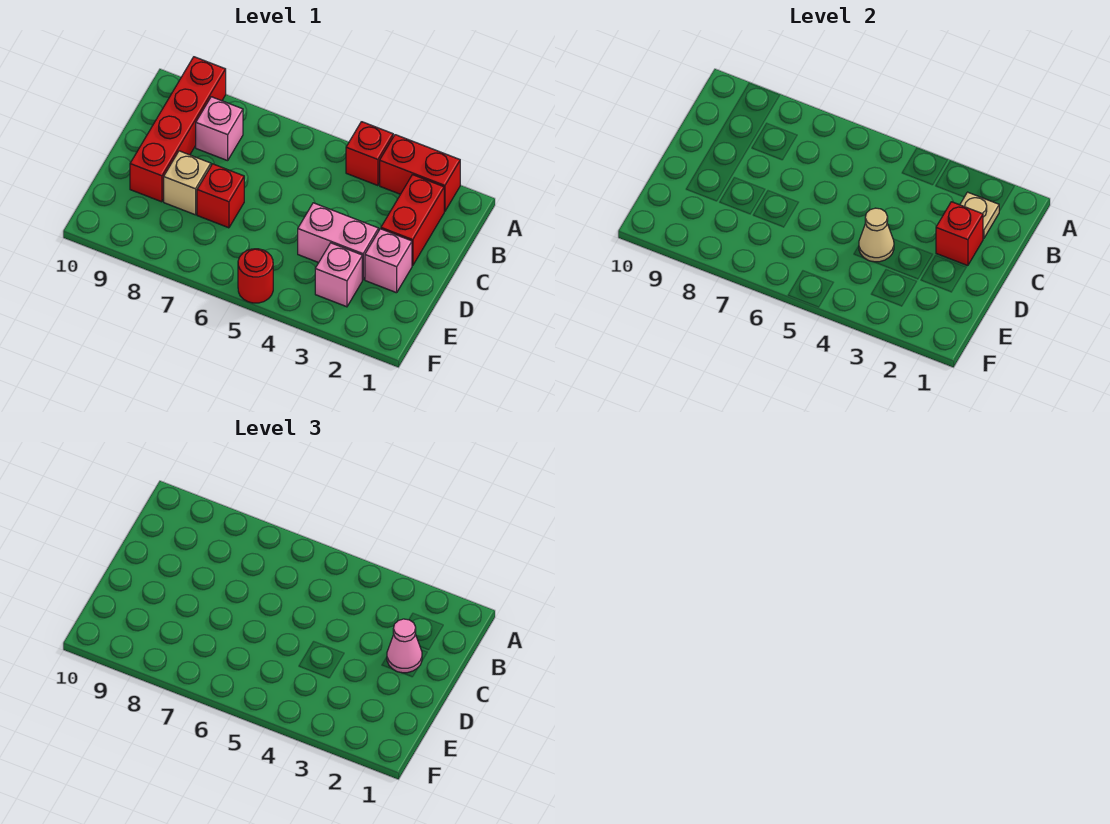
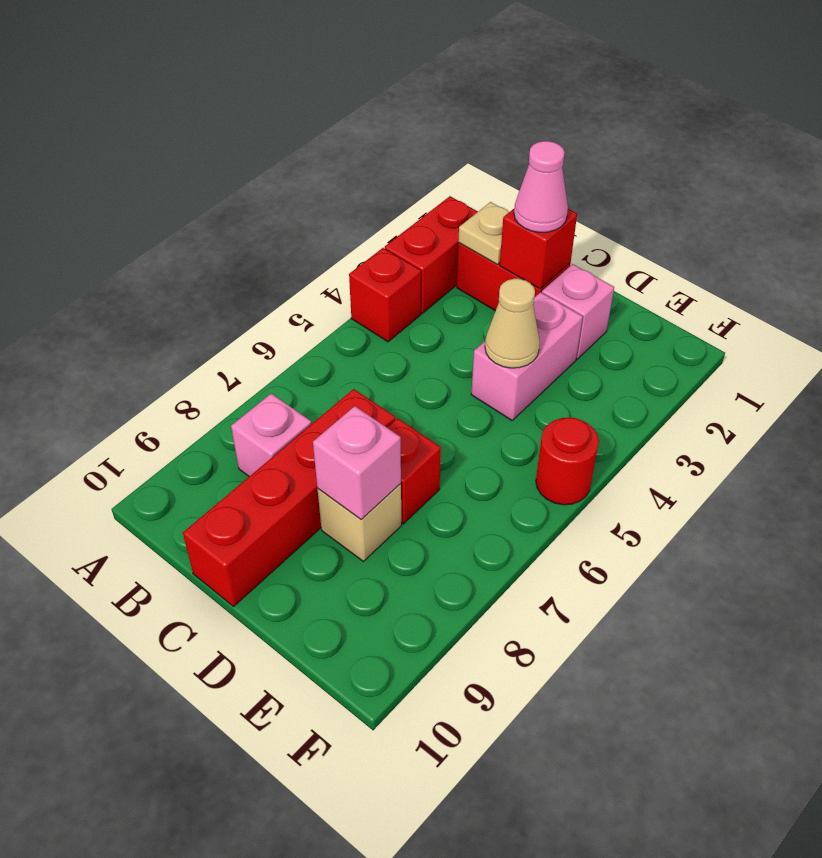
red 1x4 brick [130,57,226,202] -> red 1x4 brick turned to [183,389,395,606]
pink 1x1 brick [315,243,362,307] -> pink 1x1 brick moved to [313,406,401,520]

